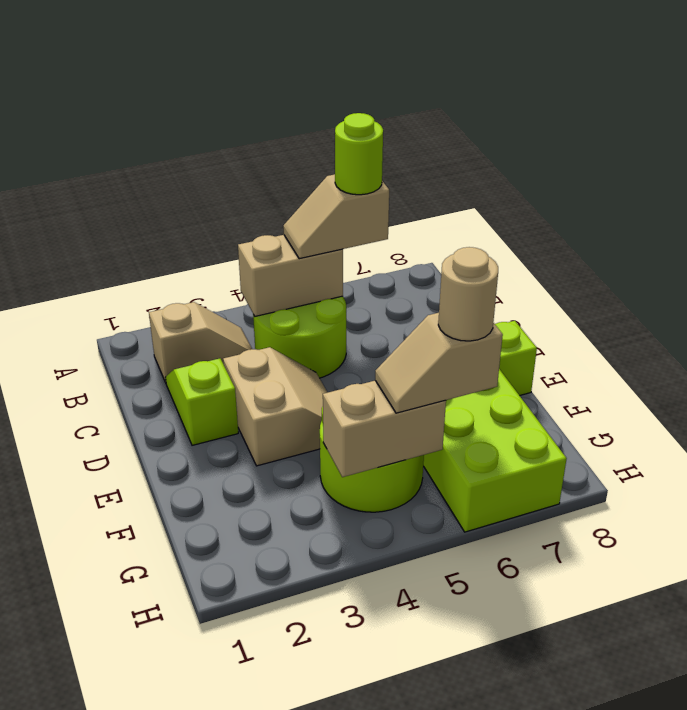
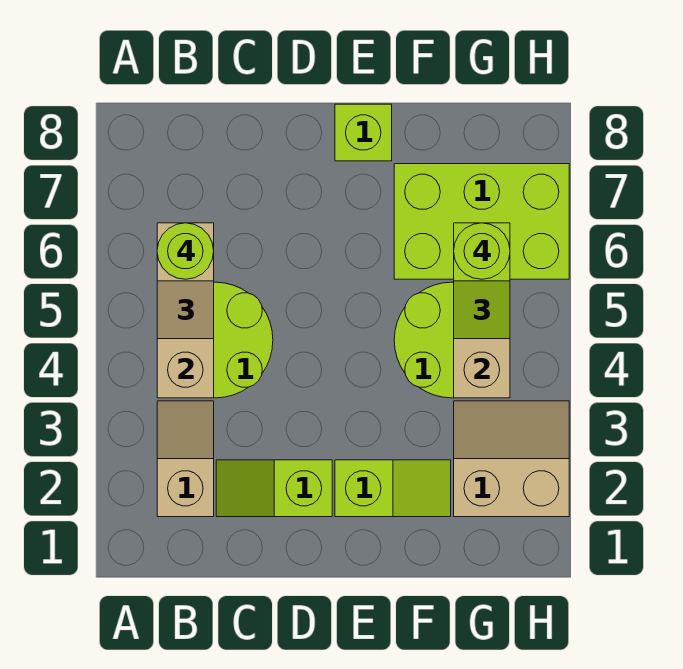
tan 2x2 slope [223,347,328,466] -> tan 2x2 slope moved to [454,401,569,517]
none -> lime 1x2 slope [335,460,451,517]
tan 1x2 slope [375,313,503,413] -> lime 1x2 slope [454,223,510,339]
tan 1x1 round brick [438,247,498,341] -> lime 1x1 round brick [454,223,510,279]

